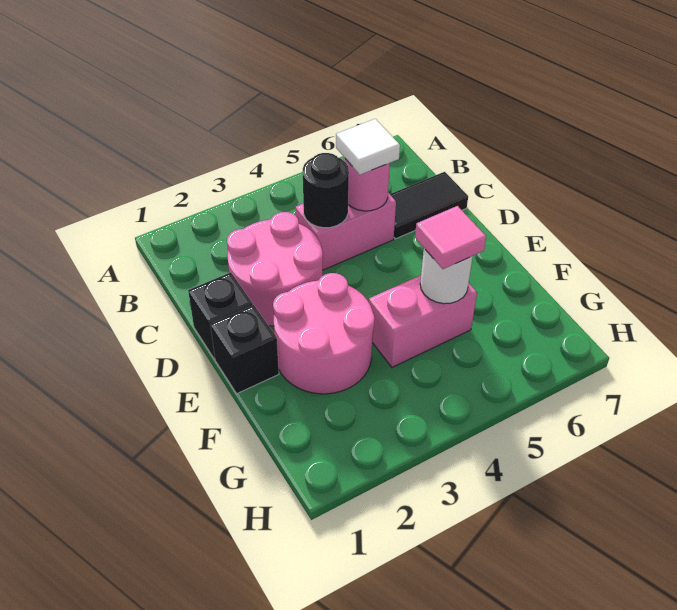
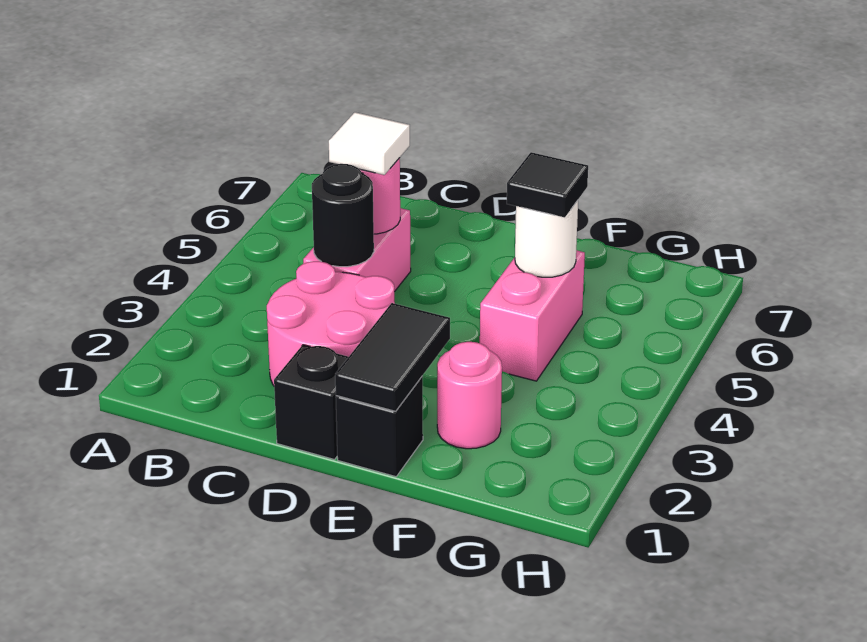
black 1x2 tile [390,172,468,239] -> black 1x2 tile moved to [335,303,450,411]
pink 2x2 round brick [273,273,375,394] -> pink 1x1 round brick [437,342,502,449]
pink 1x1 tile [415,206,486,269] -> black 1x1 tile [507,152,588,218]

